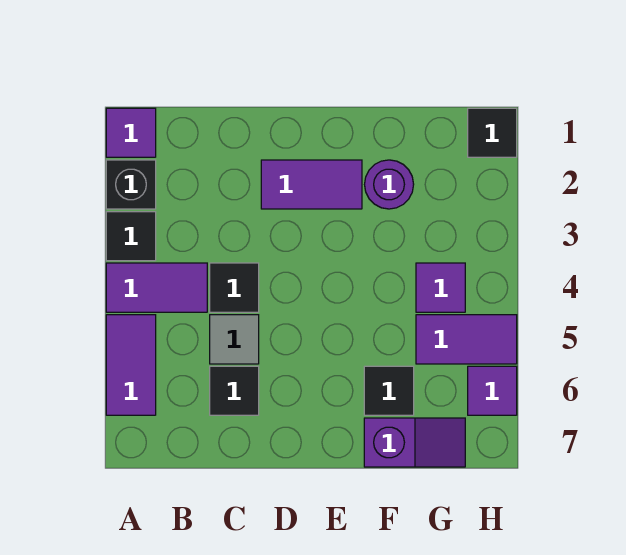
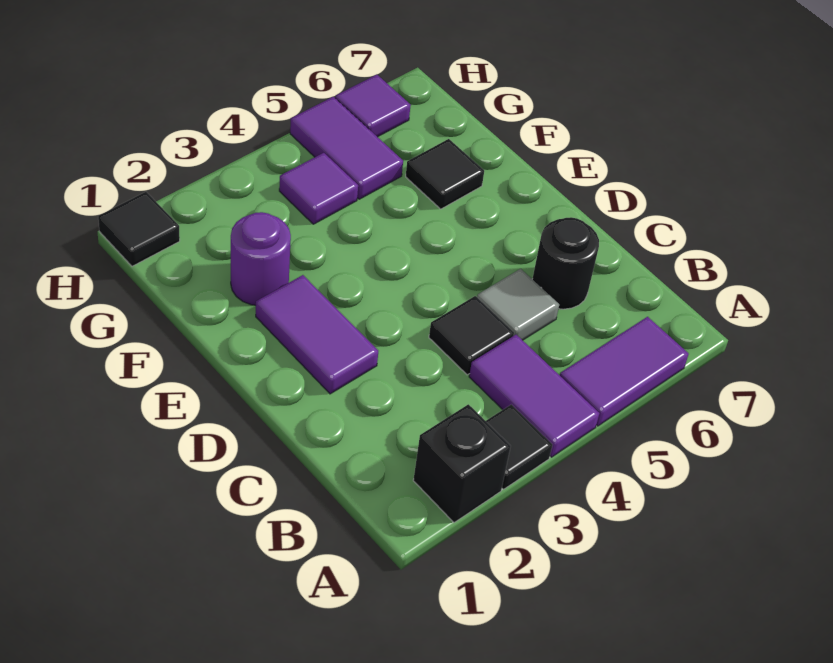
purple 1x1 tile [106,108,156,157] -> none
black 1x1 tile [210,366,259,415] -> black 1x1 round brick [532,217,599,309]
purple 1x2 slope [364,418,465,467] -> none

